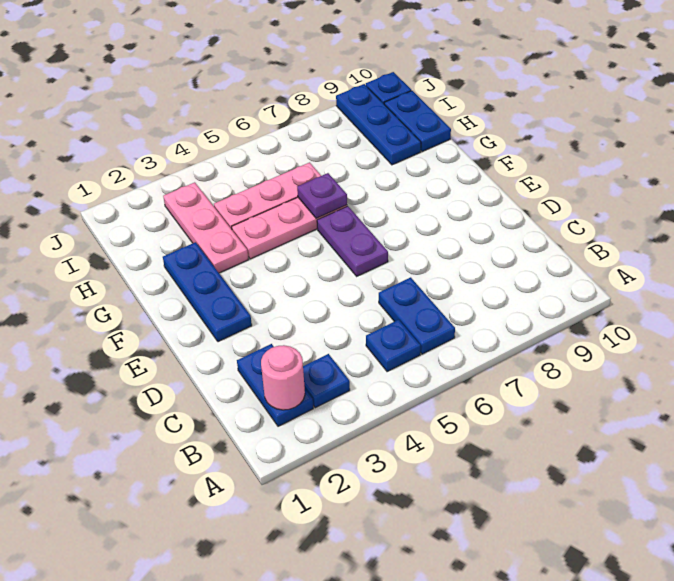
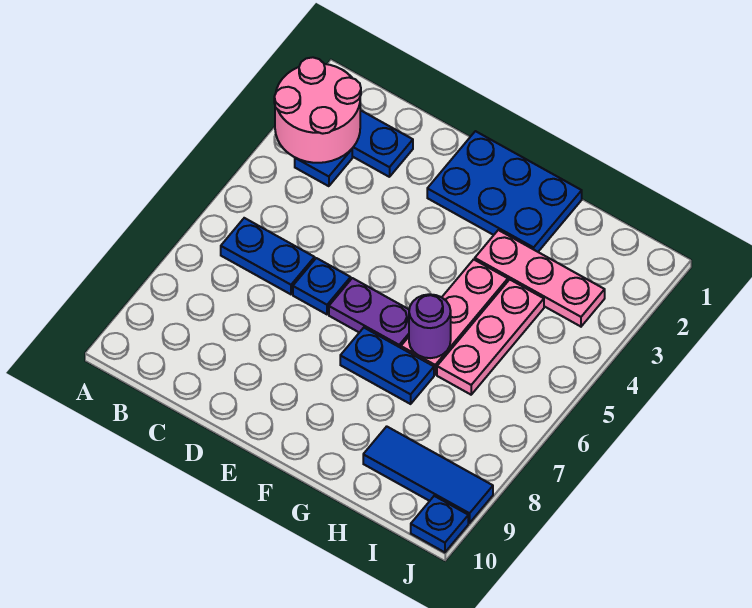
pink 1x1 round brick [261,345,305,410] -> pink 2x2 round brick [274,57,361,163]
blue 1x1 plate [366,320,421,372] -> blue 1x1 plate moved to [293,258,351,314]
blue 1x3 plate [163,242,252,342] -> blue 2x3 plate [427,131,582,252]
purple 1x1 plate [297,173,347,218] -> purple 1x1 round brick [409,294,451,358]
blue 1x3 plate [336,84,421,165] -> blue 1x3 tile [363,426,493,523]
blue 1x2 plate [384,91,451,152] -> blue 1x2 plate moved to [340,328,434,404]

